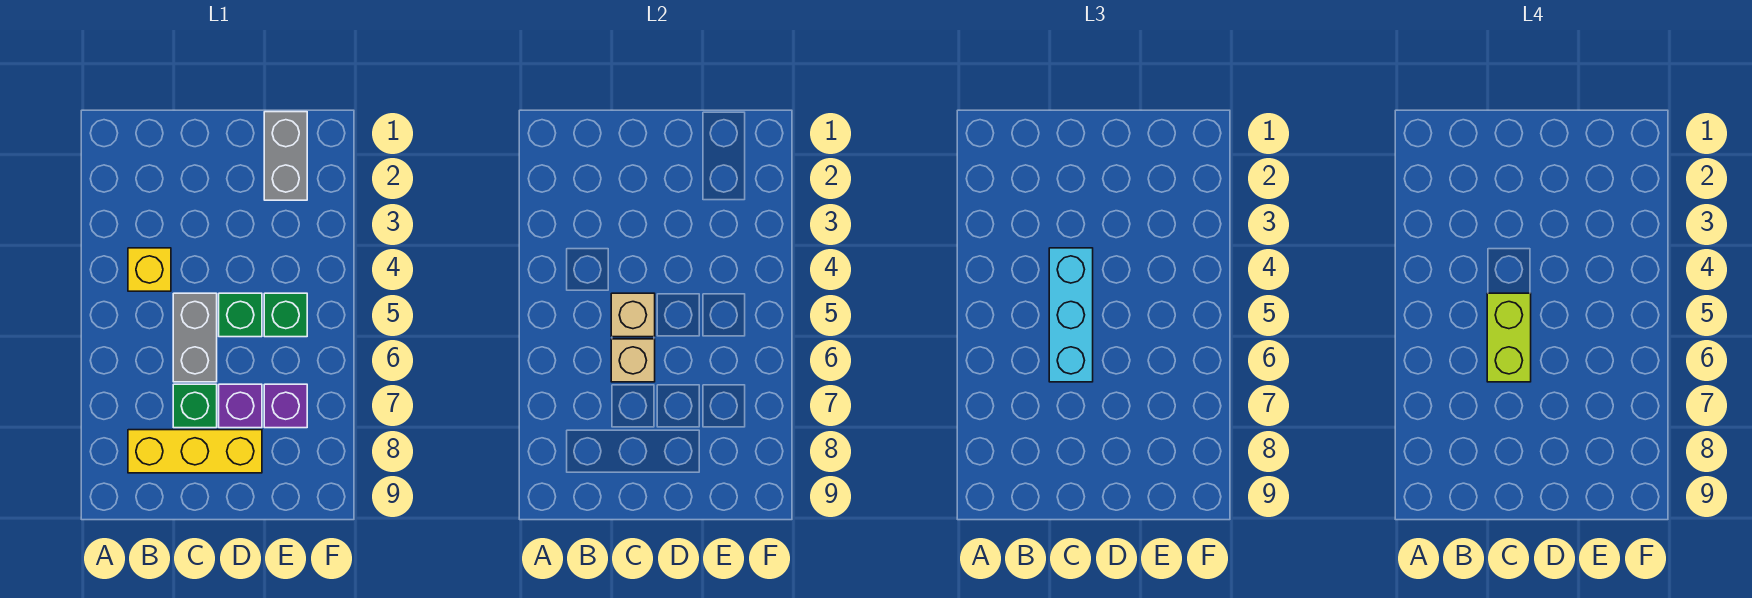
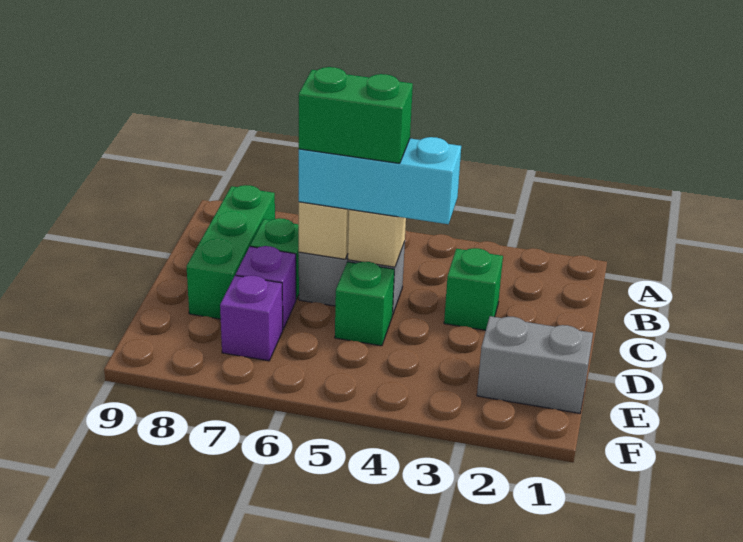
yellow 1x1 brick [128,248,171,291] -> none
yellow 1x3 brick [128,430,262,473] -> green 1x3 brick [186,185,275,319]
lime 1x2 brick [1487,293,1531,382] -> green 1x2 brick [299,67,413,163]
green 1x1 brick [264,293,307,337] -> green 1x1 brick moved to [444,248,503,330]

